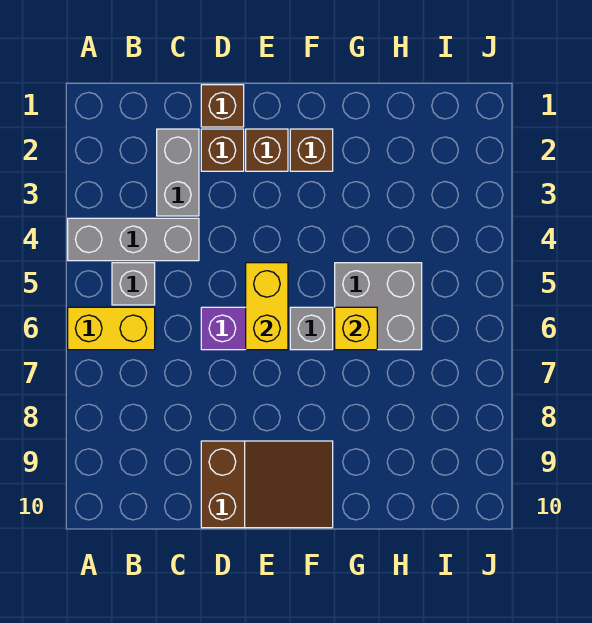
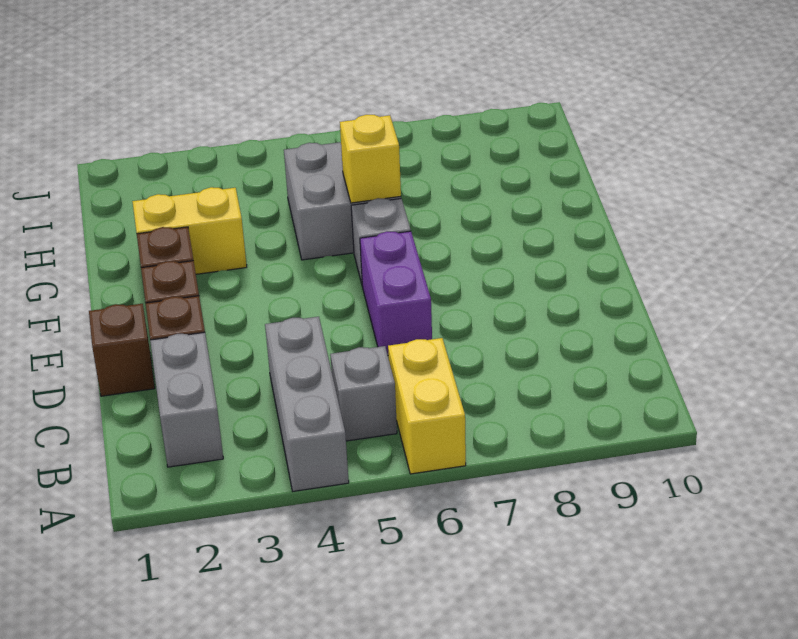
grey 1x2 brick [157,129,199,216] -> grey 1x2 brick turned to [150,332,223,467]
brown 2x3 slope [201,441,333,528] -> none
yellow 1x2 brick [246,263,288,350] -> yellow 1x2 brick moved to [132,187,247,274]

